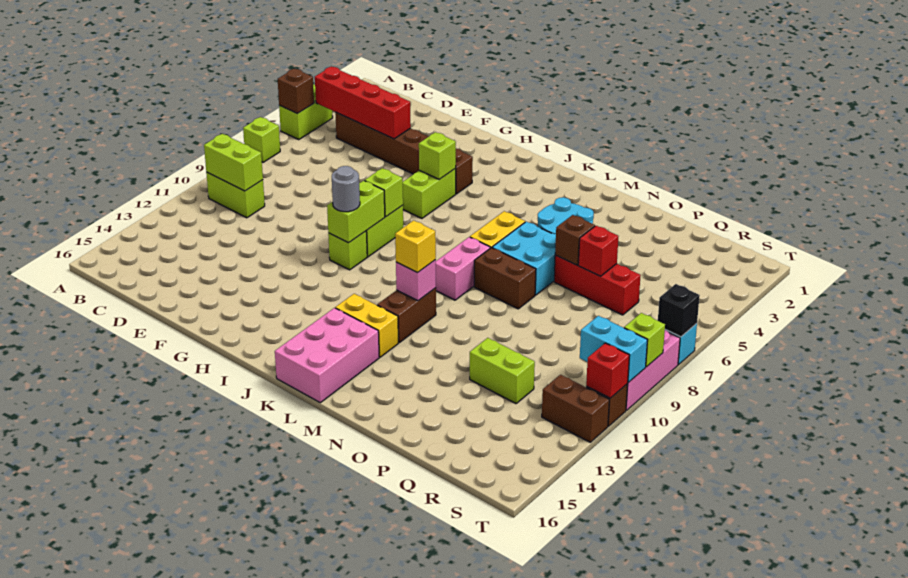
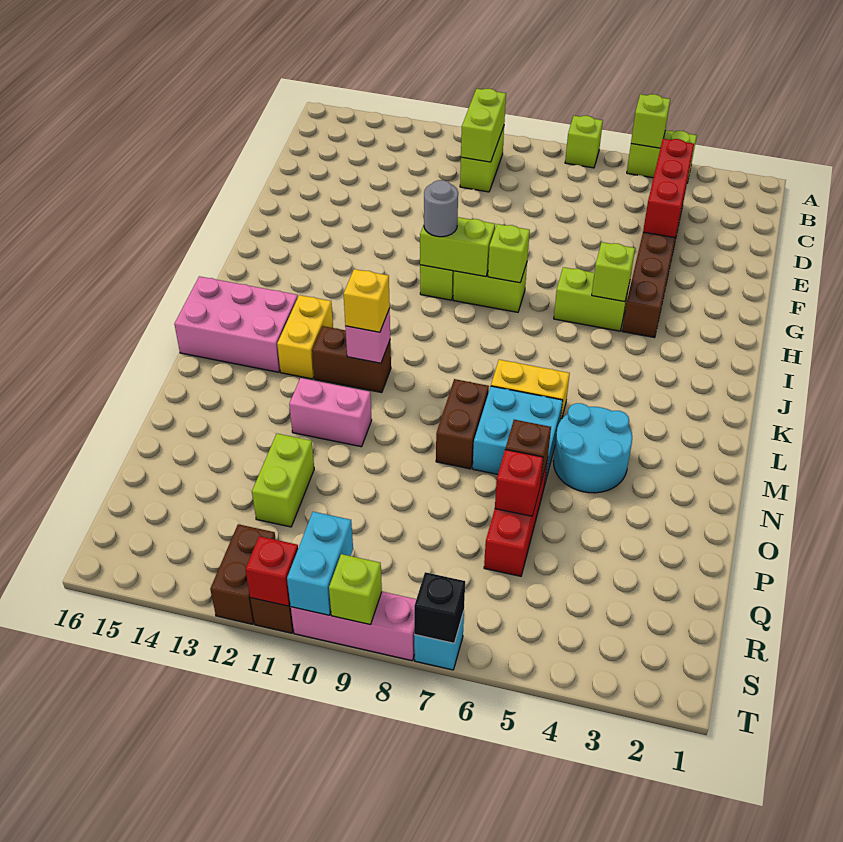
brown 1x1 brick [278,69,314,114] -> lime 1x1 brick [631,94,670,148]
red 1x4 brick [315,66,411,139] -> red 1x3 brick [643,139,694,238]
pink 1x2 brick [436,237,490,300] -> pink 1x2 brick moved to [289,378,372,447]

